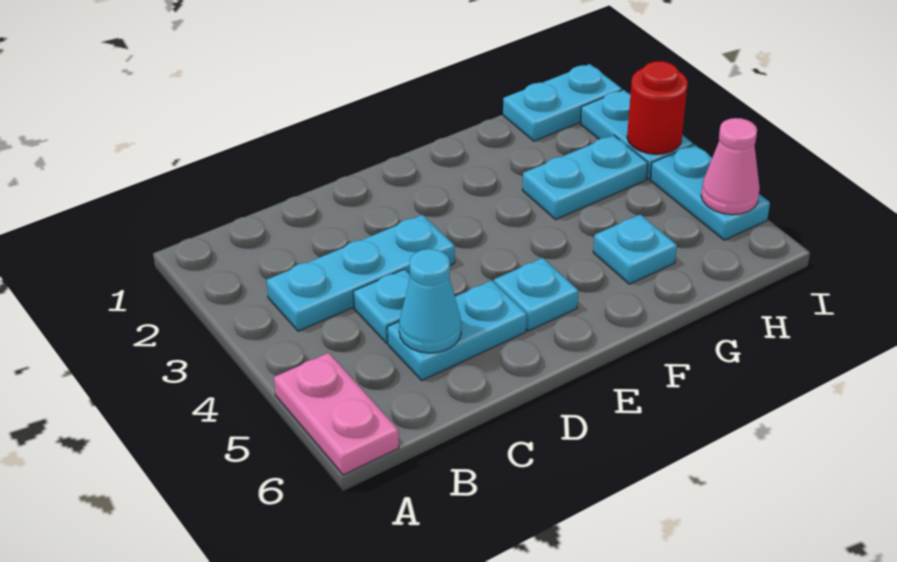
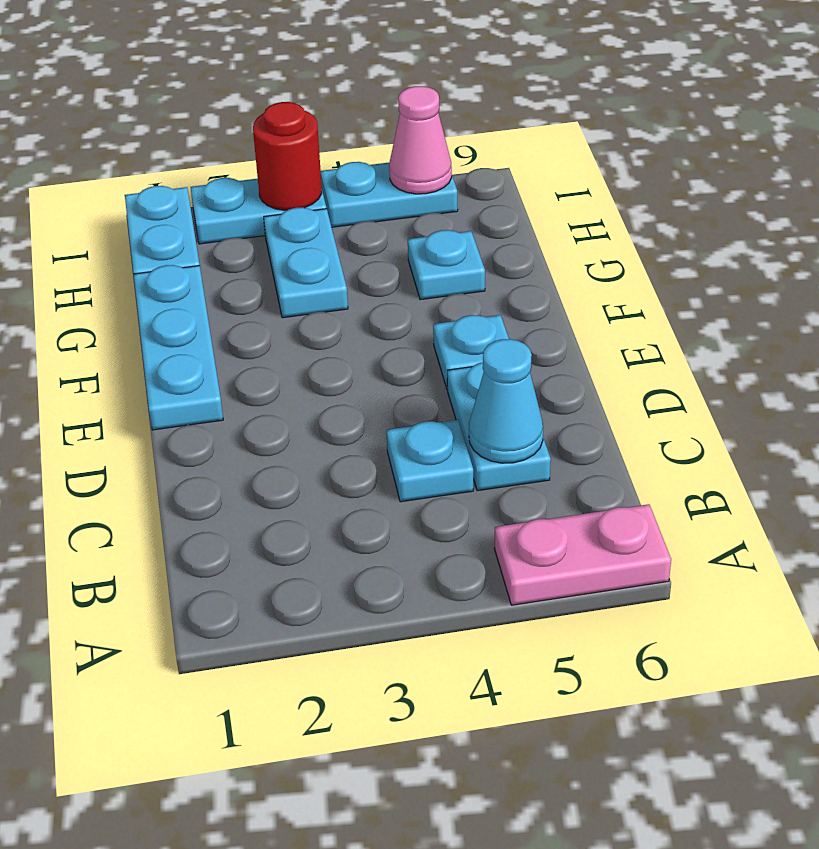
cyan 1x3 plate [267,215,455,331] -> cyan 1x3 plate moved to [134,265,223,430]

